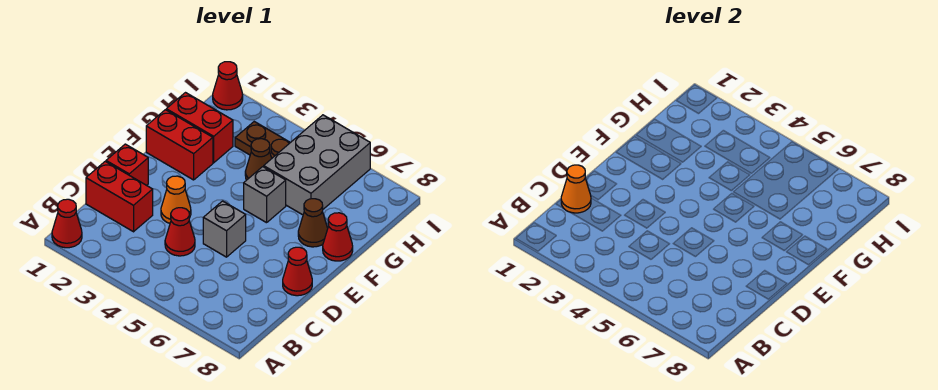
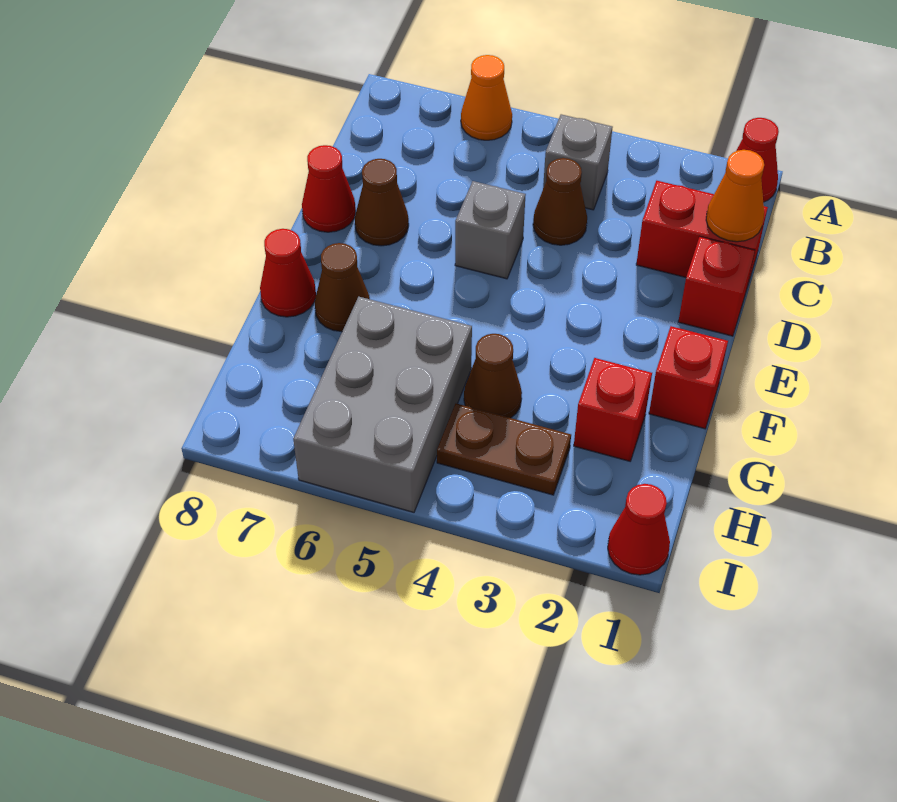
red 1x1 cone [165,208,195,256] -> brown 1x1 cone [533,158,587,245]
orange 1x1 cone [161,176,191,223] -> orange 1x1 cone moved to [461,55,512,140]
none -> brown 1x1 cone [355,159,409,246]
red 1x2 brick [146,110,213,180] -> red 1x1 brick [649,326,728,429]
grey 1x1 brick [244,167,286,223] -> grey 1x1 brick moved to [543,114,612,210]
red 1x2 brick [166,93,233,163] -> red 1x1 brick [574,358,652,461]

